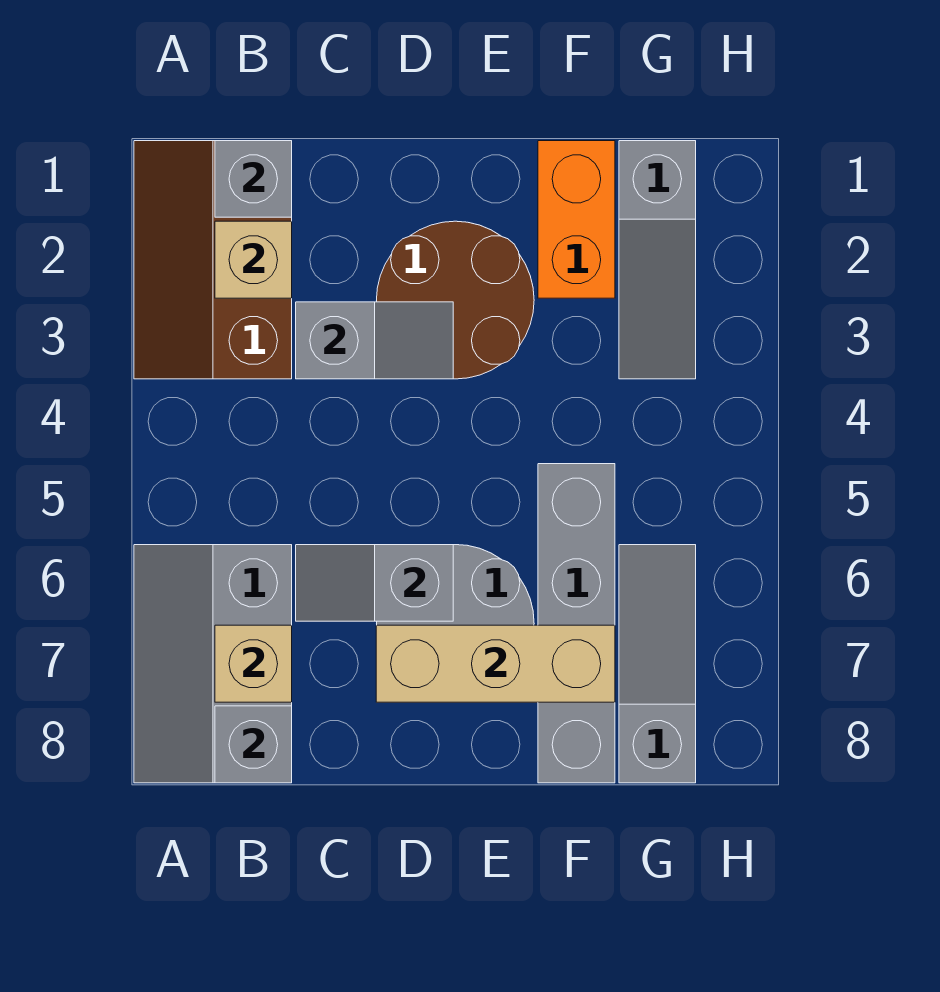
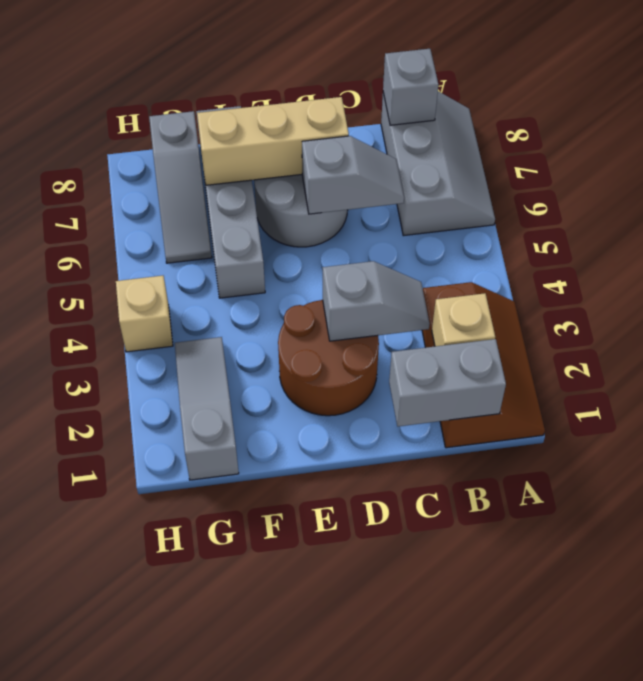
grey 1x1 brick [215,141,292,217] -> grey 1x2 brick [389,339,506,426]
tan 1x1 brick [215,625,292,702] -> tan 1x1 brick moved to [116,276,173,352]
grey 1x2 slope [296,302,453,379] -> grey 1x2 slope turned to [323,261,430,341]
orange 1x2 brick [538,141,615,298] -> none

